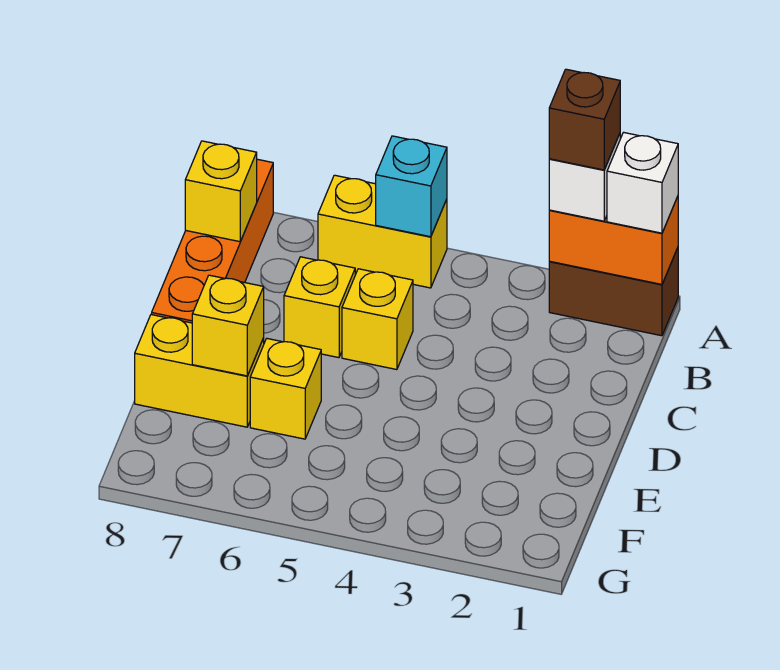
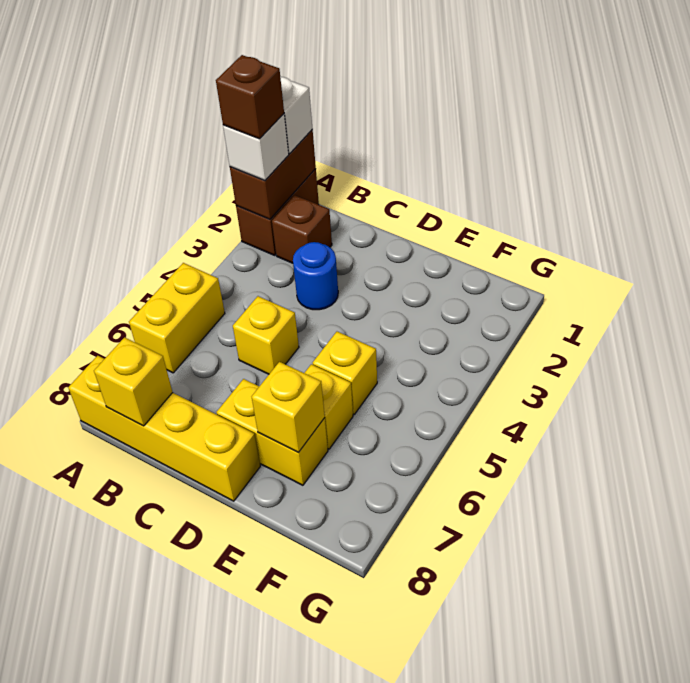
orange 1x2 brick [549,197,678,284] -> brown 1x2 brick [230,130,316,219]
cyan 1x1 brick [376,136,447,237] -> none
orange 1x4 brick [152,159,273,323] -> yellow 1x4 brick [68,356,260,501]
none -> brown 1x1 brick [272,195,332,263]
none -> blue 1x1 round brick [293,242,338,310]
yellow 1x1 brick [284,257,355,358] -> yellow 1x1 brick moved to [313,332,377,414]
yellow 1x2 brick [135,315,264,427] -> yellow 1x2 brick turned to [216,379,328,485]

